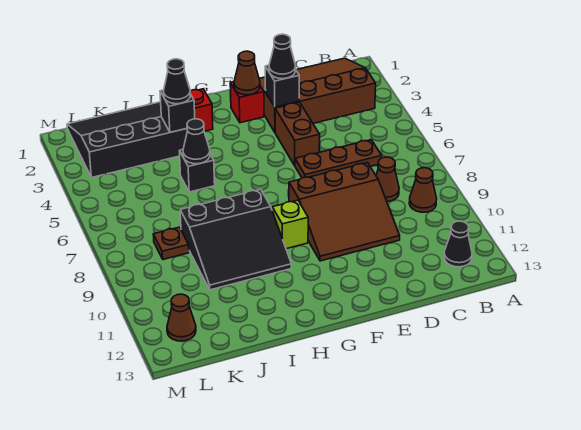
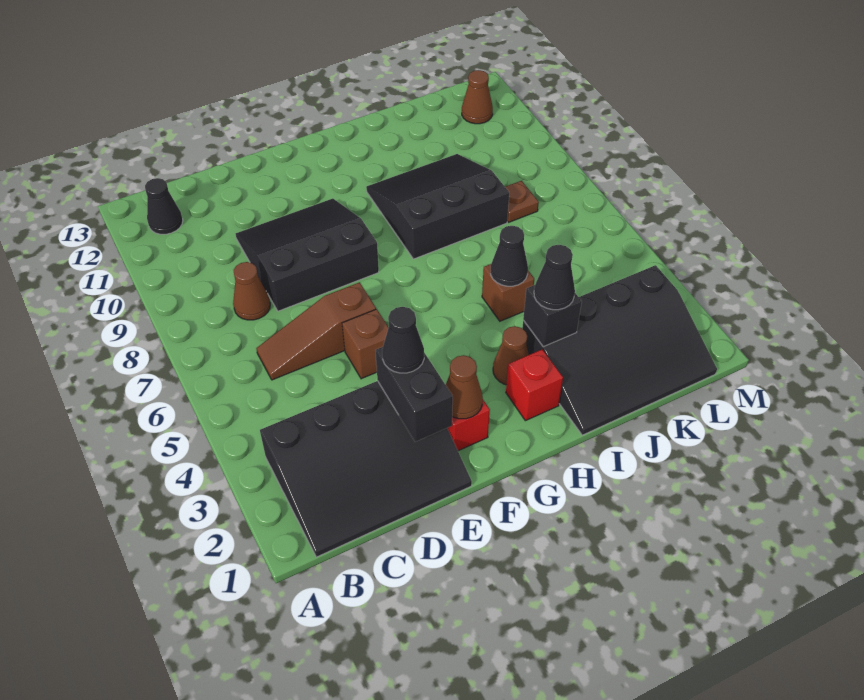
brown 3x4 slope [259,58,376,132] -> black 3x4 slope [260,381,472,557]
brown 1x1 cone [409,168,437,212] -> brown 1x1 cone moved to [493,326,529,385]
brown 1x3 plate [295,140,382,178] -> brown 1x3 slope [256,282,376,380]
brown 3x3 slope [289,163,400,261] -> black 3x3 slope [236,199,379,311]
black 1x1 brick [265,65,299,107] -> black 1x2 brick [376,347,453,442]
brown 1x2 brick [275,102,320,165] -> brown 1x1 brick [342,309,389,379]
lime 1x1 brick [272,200,308,249] -> none
black 1x1 brick [179,150,215,192] -> brown 1x1 brick [482,264,534,321]

